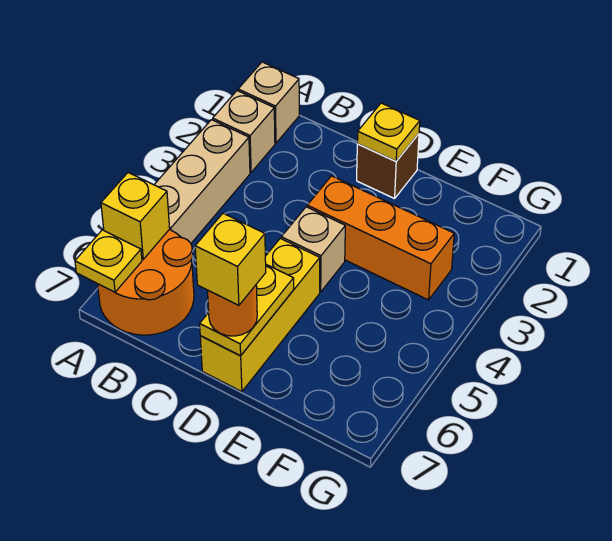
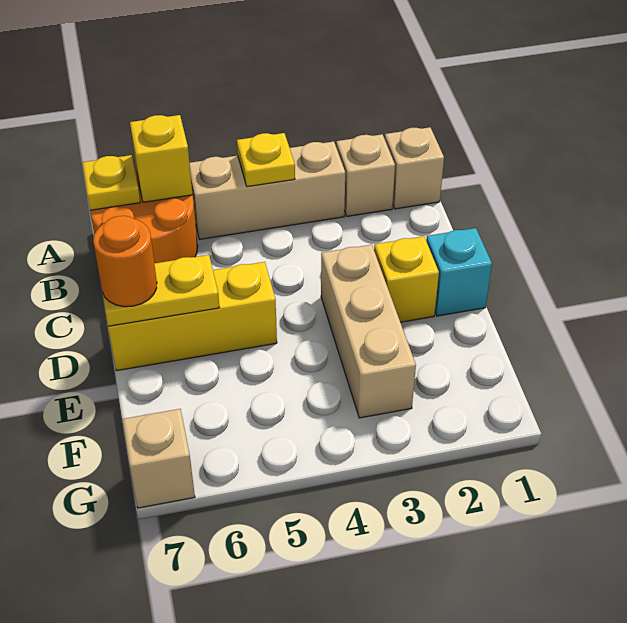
brown 1x1 brick [357,134,419,199] -> cyan 1x1 brick [426,228,492,316]
yellow 1x1 plate [357,103,420,161] -> yellow 1x1 plate moved to [237,133,295,187]
orange 1x3 brick [307,176,454,300] -> tan 1x3 brick [321,245,416,418]
tan 1x1 brick [281,207,345,292] -> tan 1x1 brick moved to [122,409,195,508]
yellow 1x1 brick [195,213,266,305] -> yellow 1x1 brick moved to [374,236,439,322]

